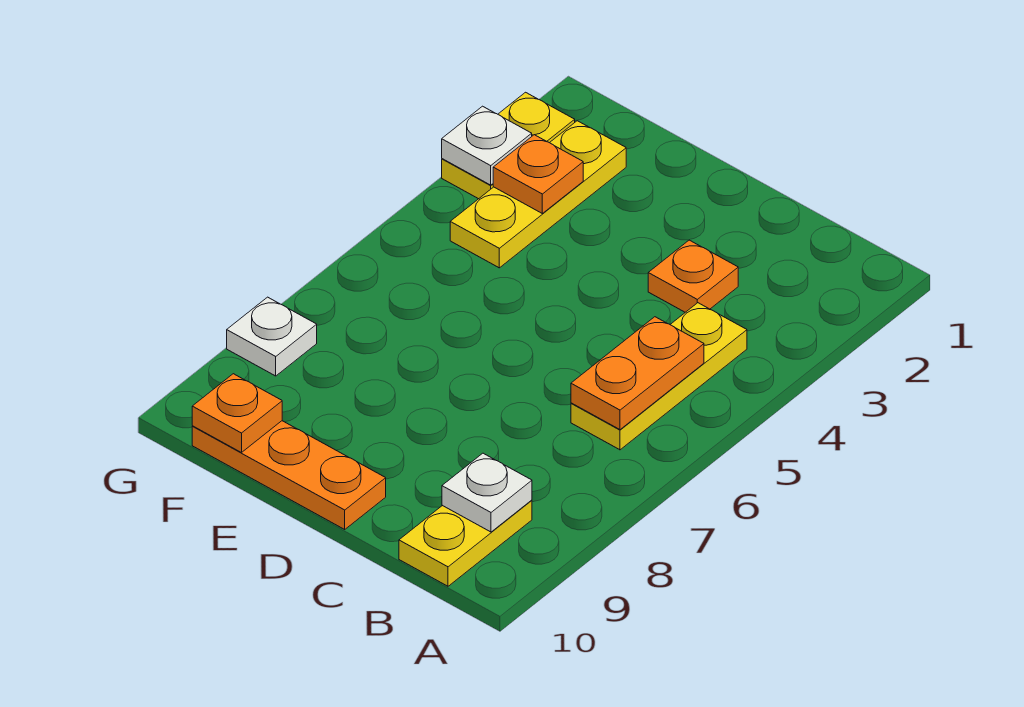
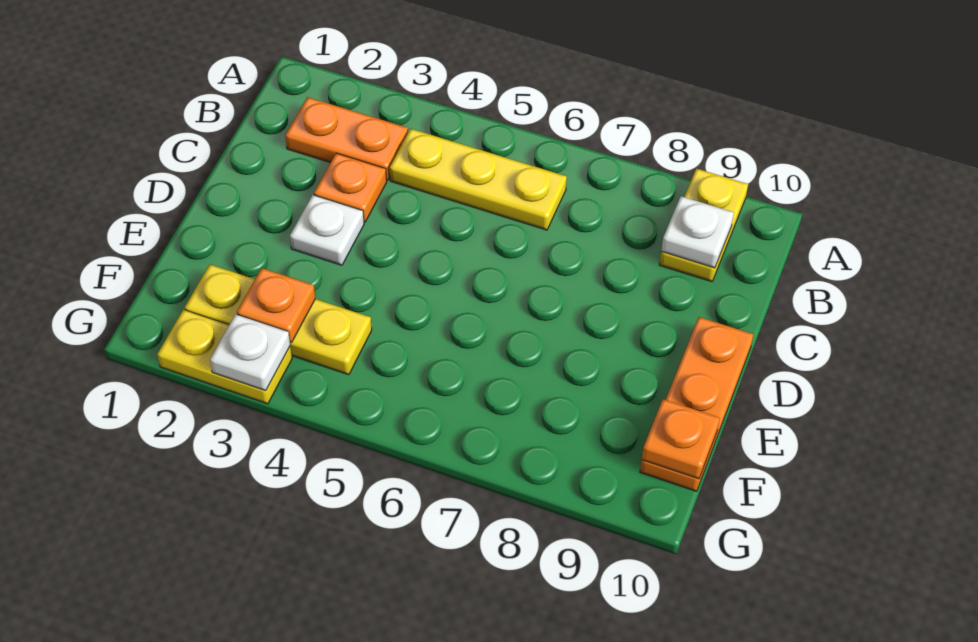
orange 1x2 plate [571,317,704,430] -> orange 1x2 plate moved to [285,97,408,180]
yellow 1x2 plate [399,500,532,586] -> yellow 1x2 plate turned to [659,169,748,282]
white 1x1 plate [227,297,317,376] -> white 1x1 plate moved to [290,195,364,265]

